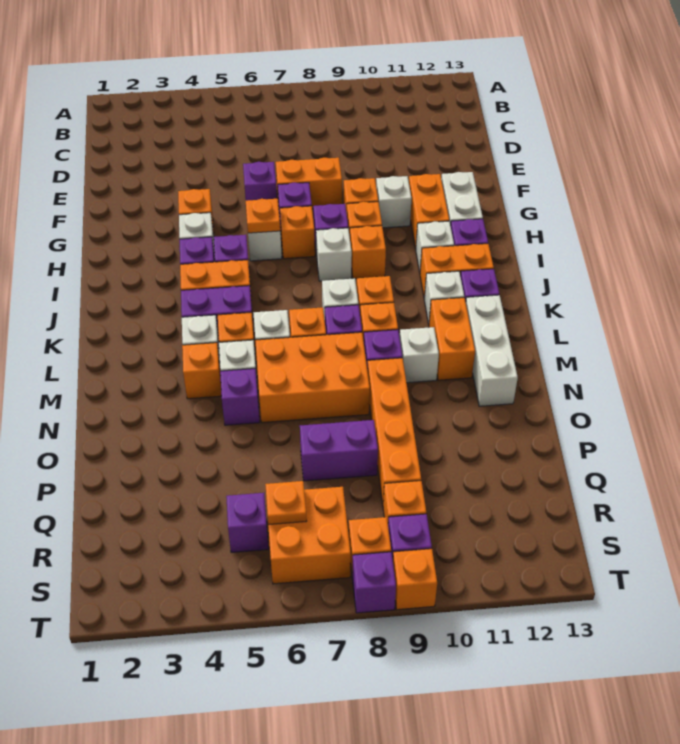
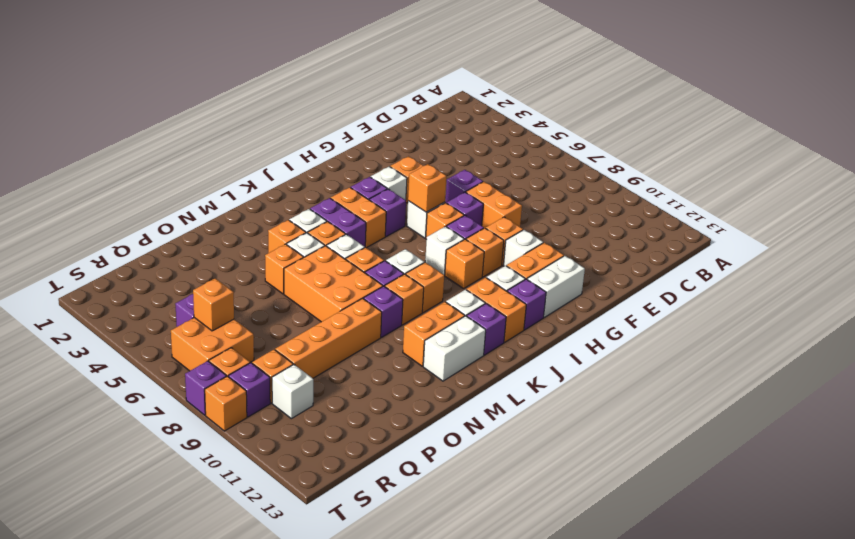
orange 1x1 plate [246,199,280,233] -> orange 1x1 brick [408,164,446,212]
white 1x3 brick [466,295,518,406] -> white 1x2 brick [423,316,486,381]
white 1x1 brick [400,327,439,383] -> white 1x1 brick moved to [272,365,313,419]
purple 1x1 brick [220,369,260,425] -> orange 1x1 brick [265,244,304,294]
purple 1x2 brick [300,420,378,481] -> none
orange 1x1 plate [265,481,307,525] -> orange 1x1 brick [193,278,234,331]

